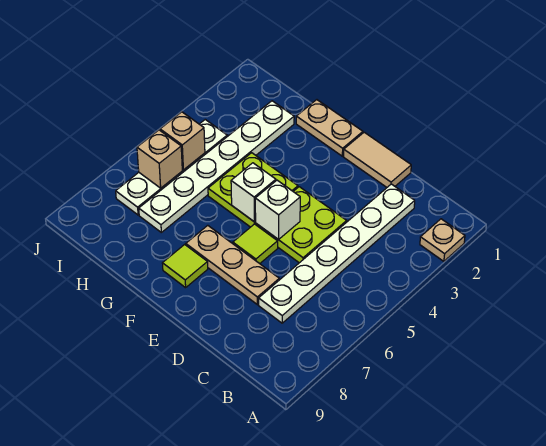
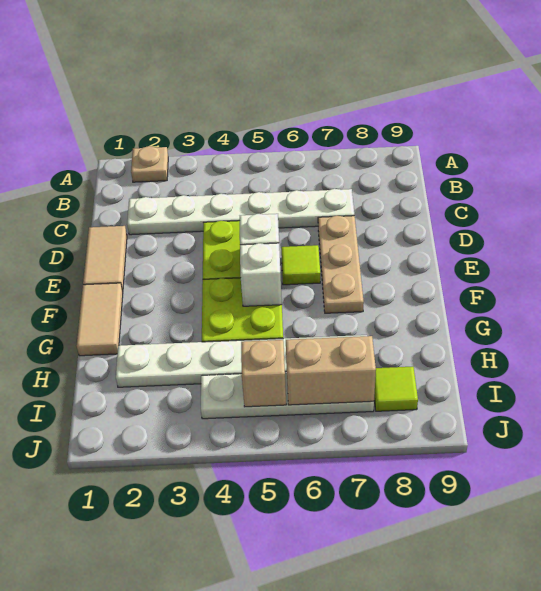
tan 1x2 plate [296,100,363,156] -> tan 1x2 tile [77,283,123,356]
lime 1x1 tile [162,244,208,288] -> lime 1x1 tile moved to [374,367,418,411]
tan 1x1 brick [137,130,182,188] -> tan 1x2 brick [286,336,376,405]

